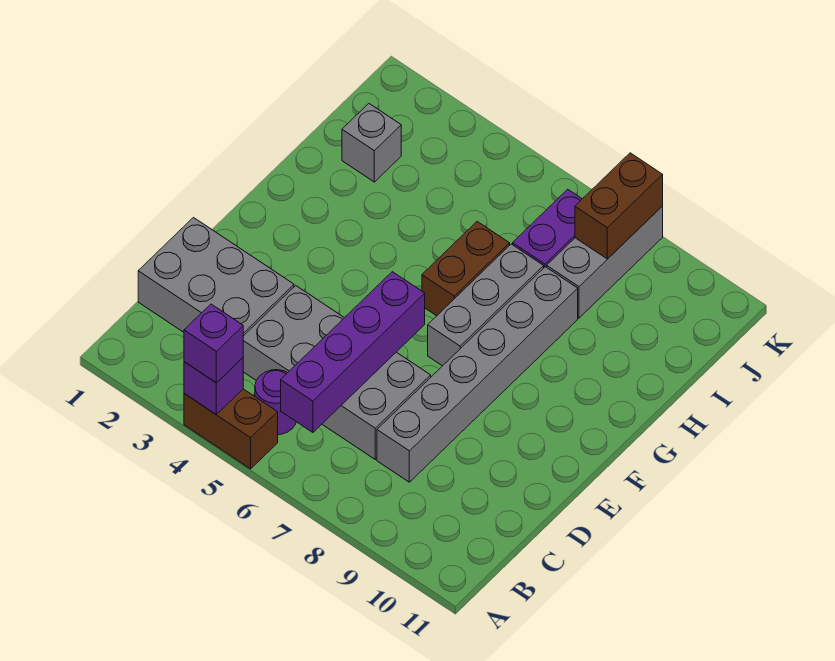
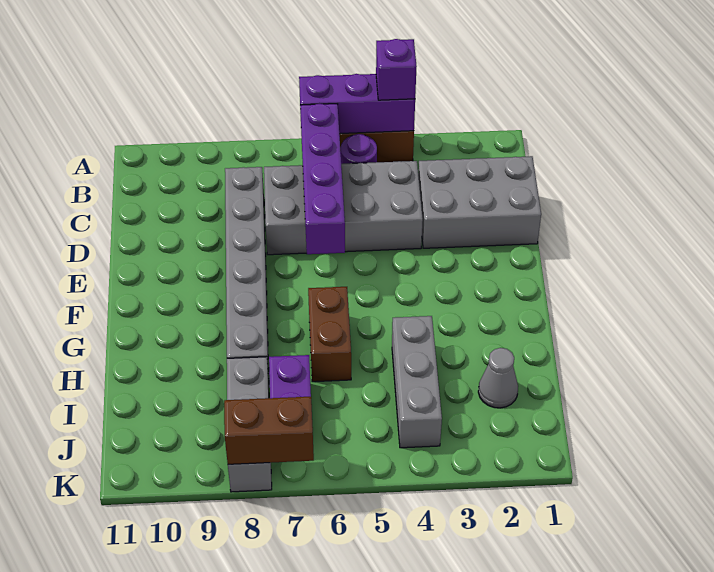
purple 1x1 brick [184,358,243,414] -> purple 1x3 brick [299,74,415,134]
grey 1x3 brick [428,244,544,366] -> grey 1x3 brick moved to [392,316,442,448]
grey 1x1 brick [342,104,401,182] -> grey 1x1 cone [478,348,518,408]
brown 1x2 brick [575,153,663,259] -> brown 1x2 brick turned to [224,397,314,464]

